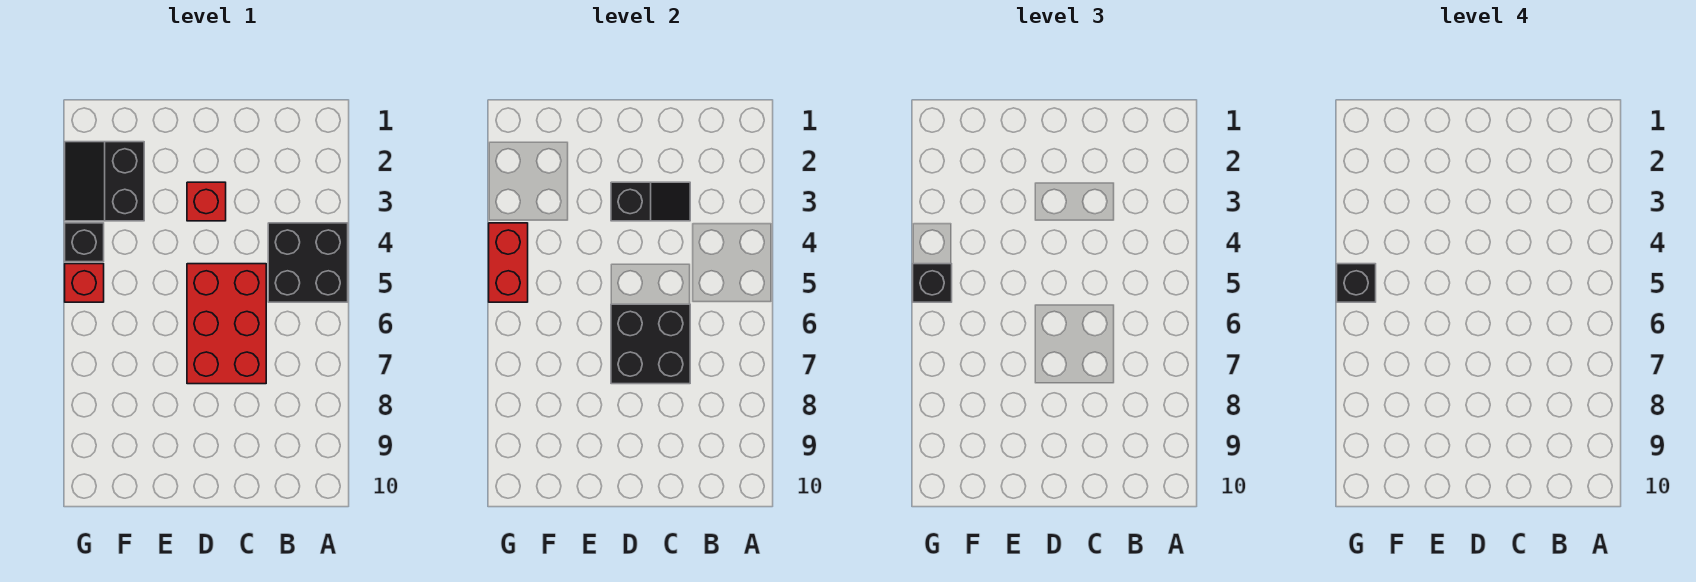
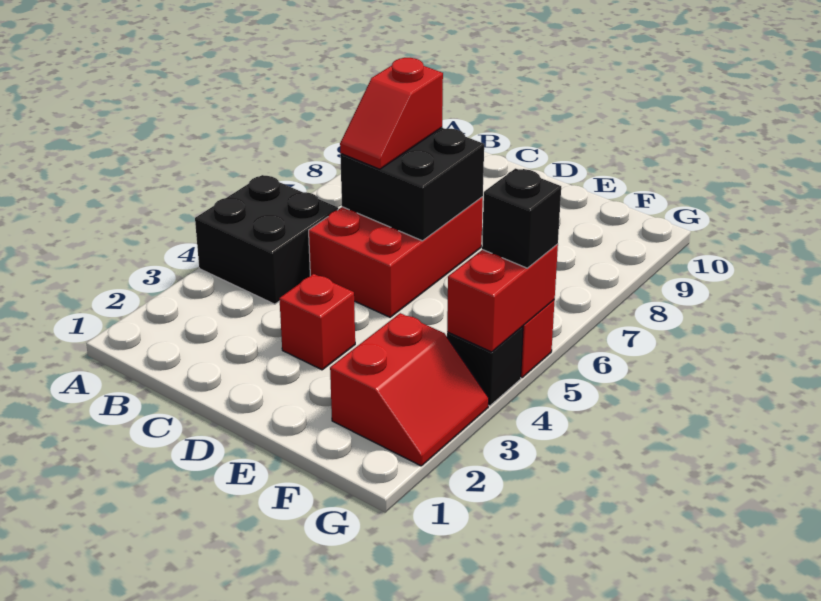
black 1x2 slope [611,182,690,221] -> none
none -> red 1x2 slope [340,58,443,169]
black 2x2 slope [65,142,144,221] -> red 2x2 slope [330,313,489,466]
black 1x1 brick [1337,264,1376,302] -> none

